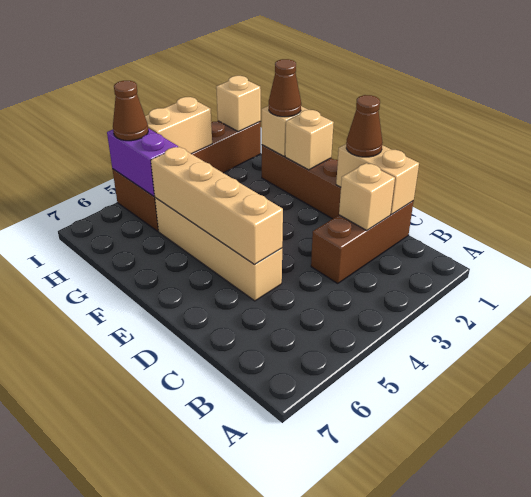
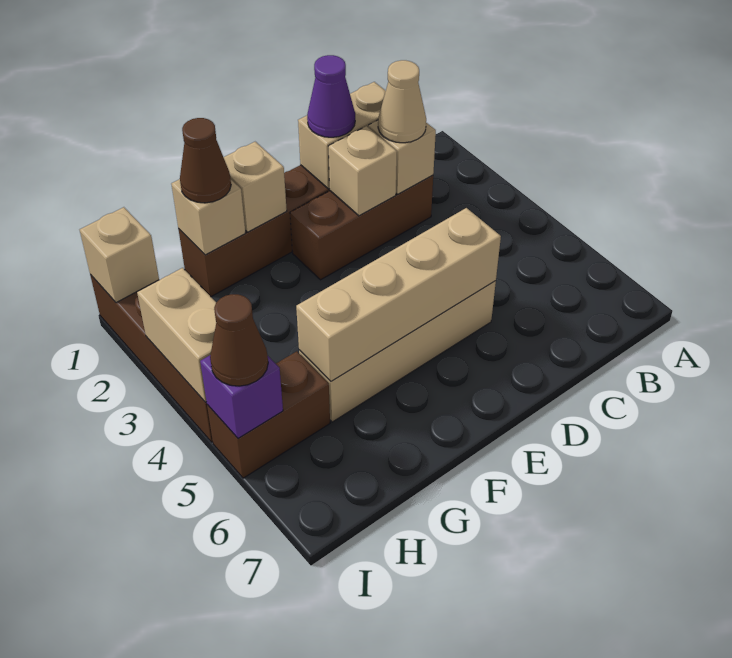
brown 1x3 brick [311,201,414,283] -> brown 1x3 brick turned to [290,175,433,280]
none -> tan 1x1 cone [378,60,426,143]
brown 1x1 cone [346,95,383,157] -> purple 1x1 cone [307,55,355,137]
none -> tan 1x1 brick [329,126,397,216]
purple 1x2 brick [107,128,178,196] -> purple 1x1 brick [200,355,283,438]

